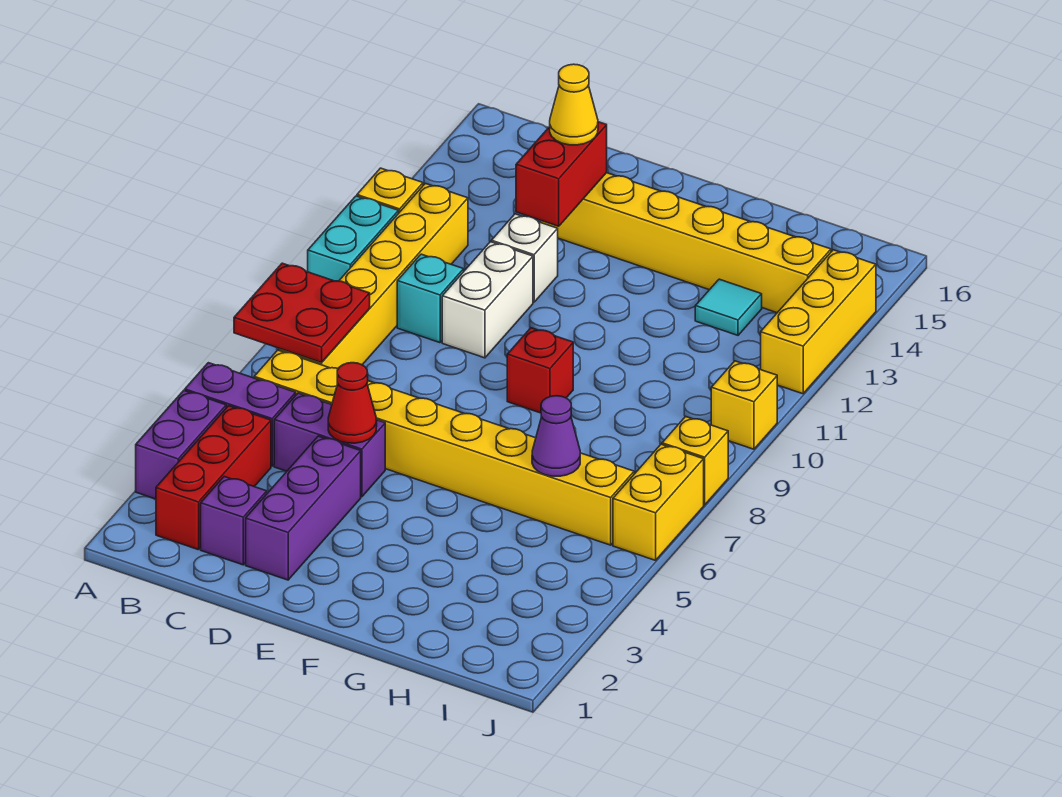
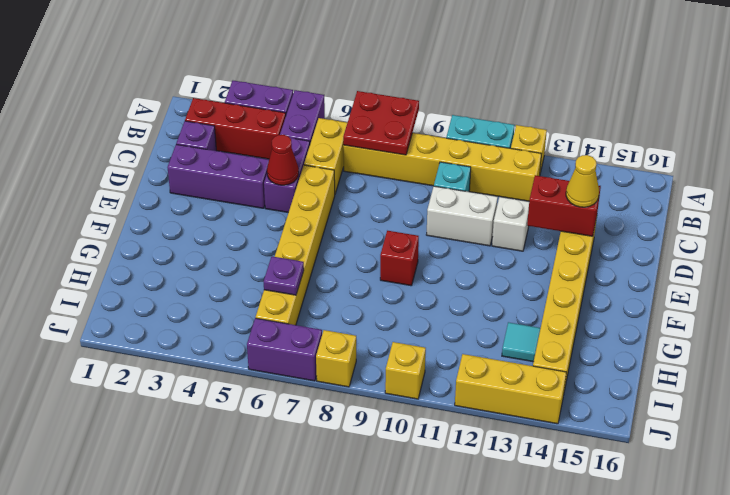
purple 1x1 cone [532,396,580,476] -> purple 1x1 plate [263,256,304,295]
yellow 1x2 brick [613,444,704,560] -> purple 1x2 brick [247,318,322,381]

